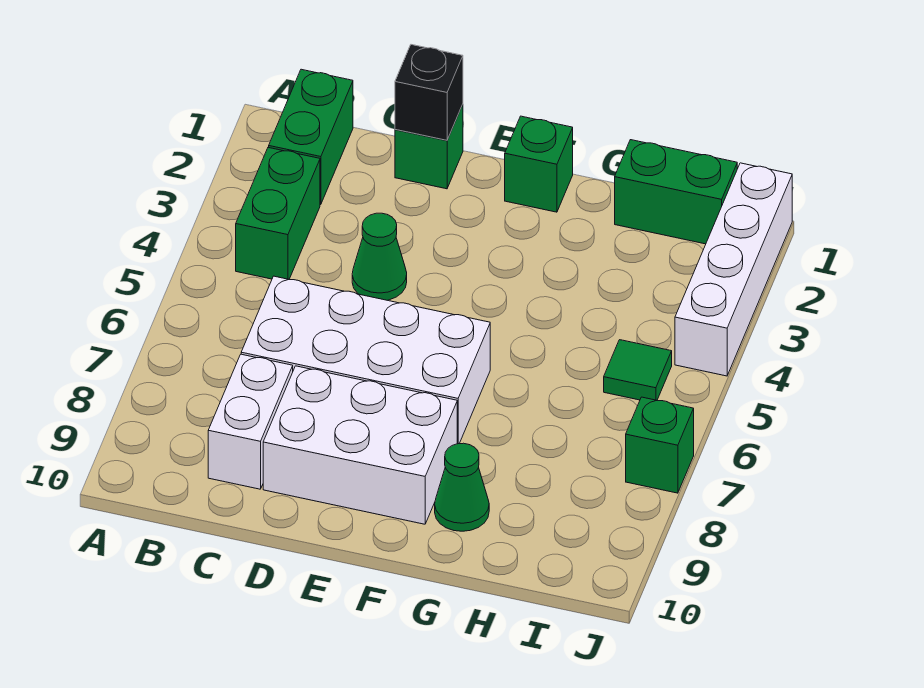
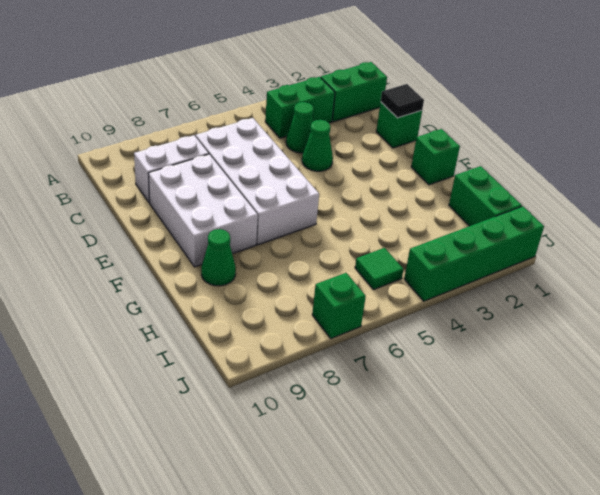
none -> green 1x1 cone [286,102,314,153]
black 1x1 brick [395,45,463,140] -> black 1x1 tile [381,84,424,118]
white 1x4 brick [675,163,792,376] -> green 1x4 brick [404,206,544,301]

